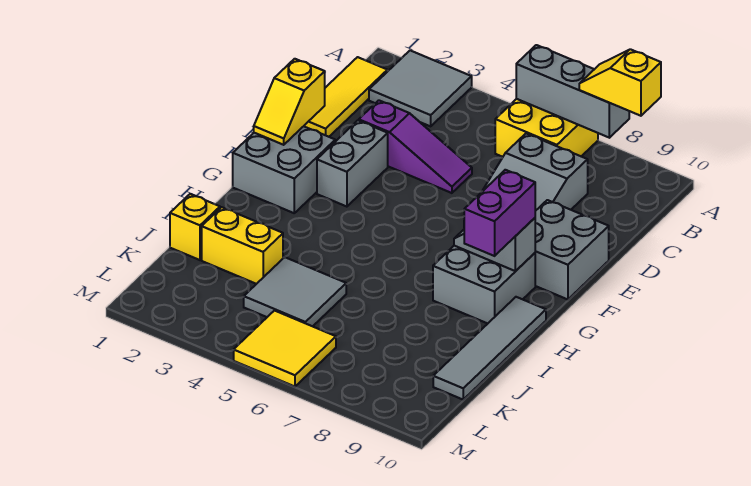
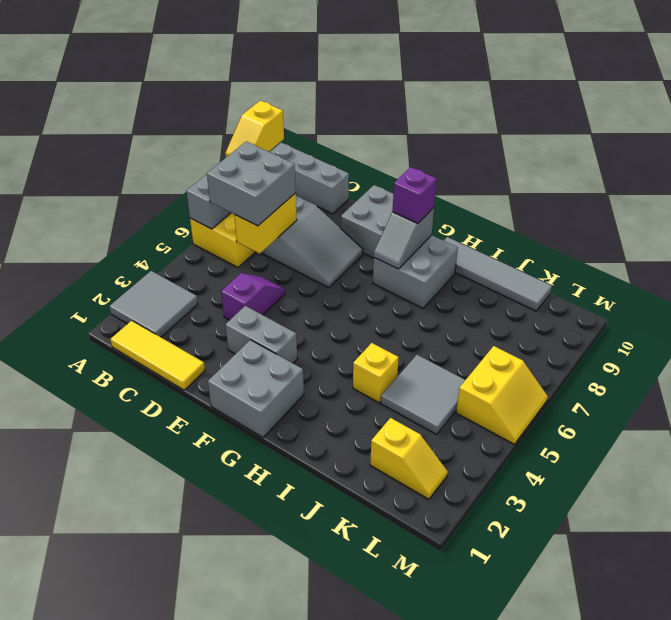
none -> grey 1x3 brick [270,143,349,214]
none -> grey 2x2 brick [207,142,296,226]
purple 1x3 slope [359,100,472,193] -> purple 1x2 slope [221,273,285,320]
yellow 1x2 slope [254,59,325,145] -> yellow 1x2 slope moved to [370,418,448,499]
purple 1x2 brick [464,170,535,256] -> purple 1x1 brick [393,167,437,223]
yellow 1x1 brick [170,194,220,260] -> yellow 1x1 brick moved to [353,343,399,403]
yellow 1x2 brick [202,207,283,284] -> yellow 1x2 brick moved to [234,193,297,254]
yellow 2x2 tile [234,311,336,386] -> yellow 2x2 slope [456,346,548,444]

